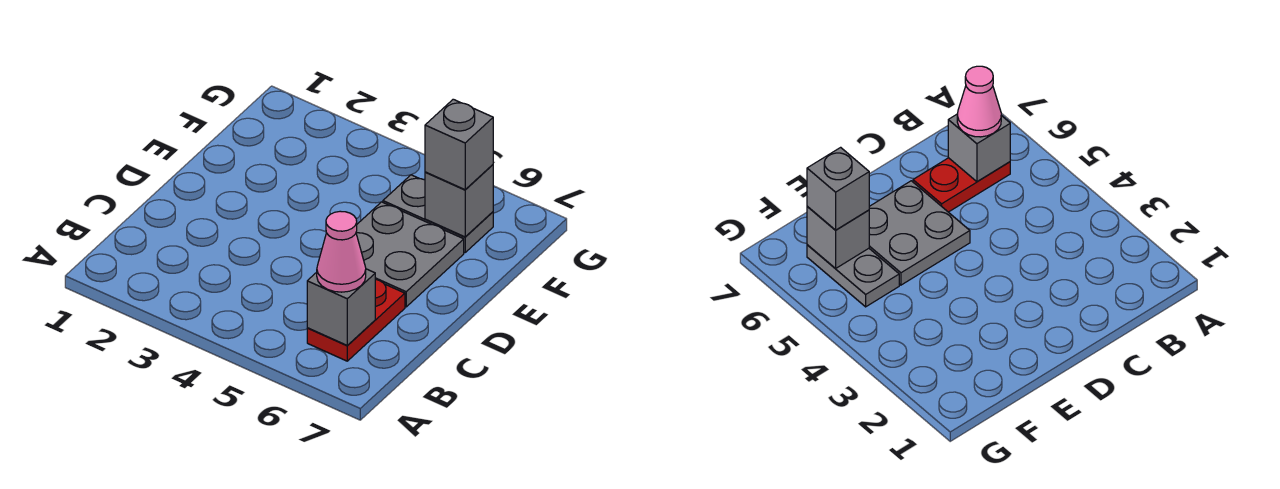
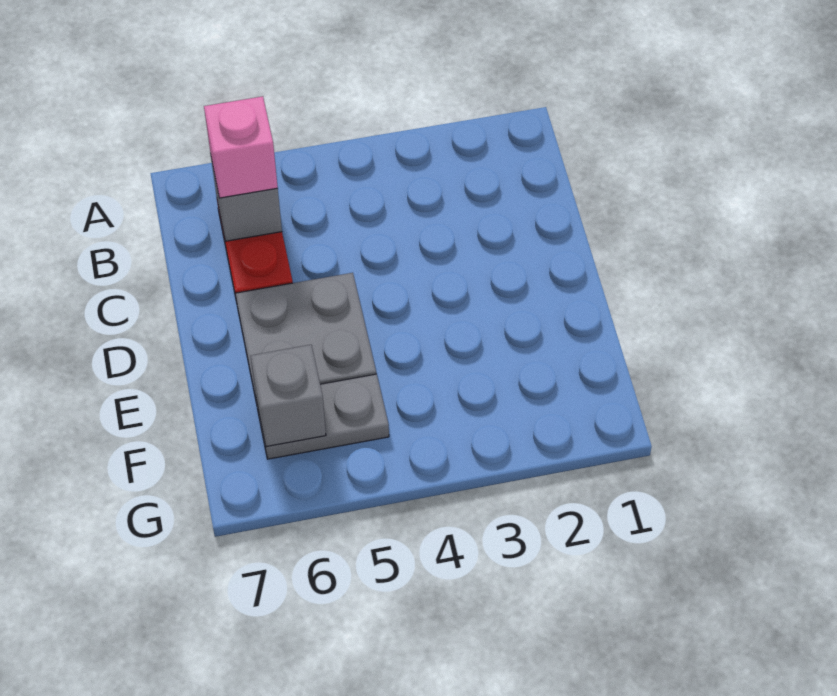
pink 1x1 cone [317,211,366,292] -> pink 1x1 brick [204,96,278,198]
grey 1x1 brick [425,99,493,190] -> none

